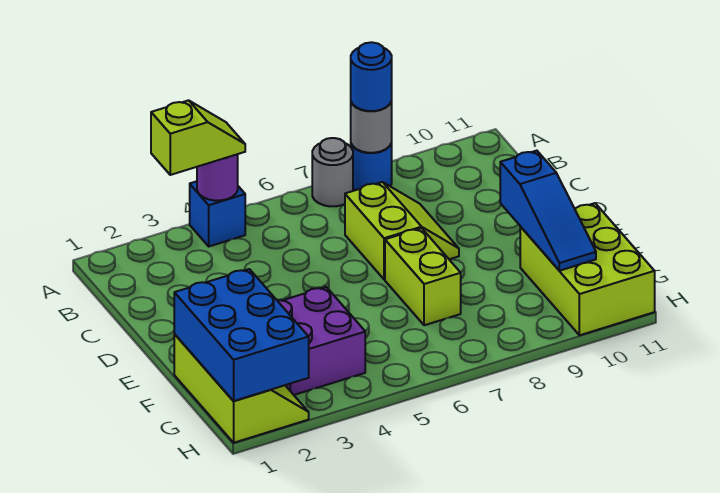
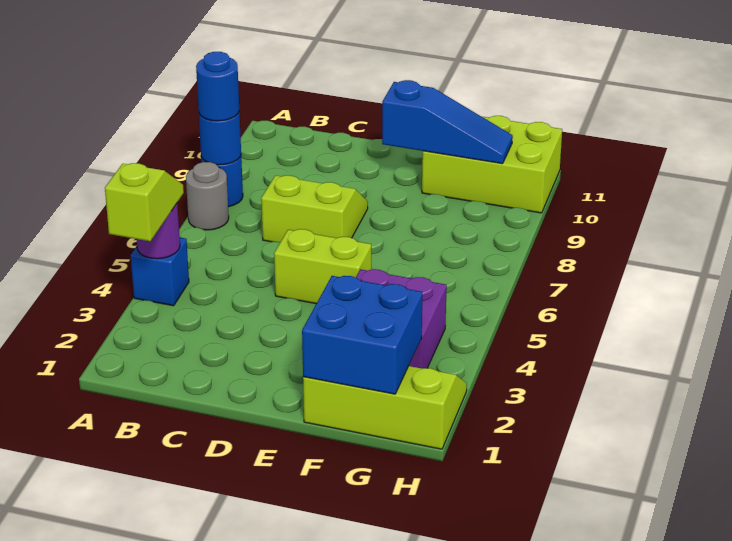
grey 1x1 round brick [351,102,392,153] -> blue 1x1 round brick [199,112,241,165]
lime 1x2 brick [385,228,461,325] -> lime 1x2 brick moved to [274,229,371,304]
blue 2x3 brick [174,269,309,401] -> blue 2x2 brick [302,276,423,394]

